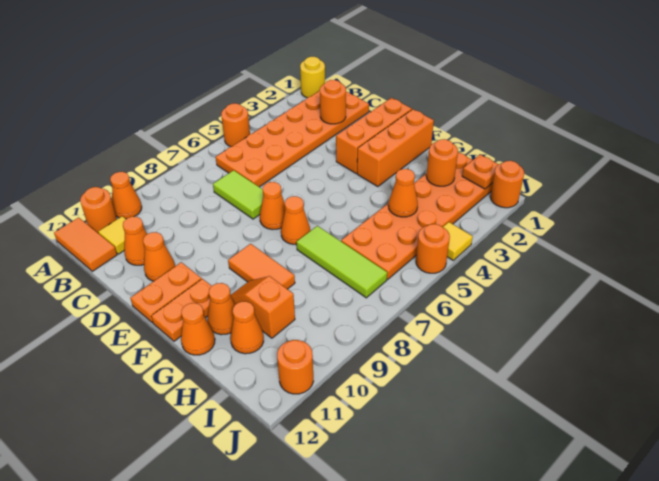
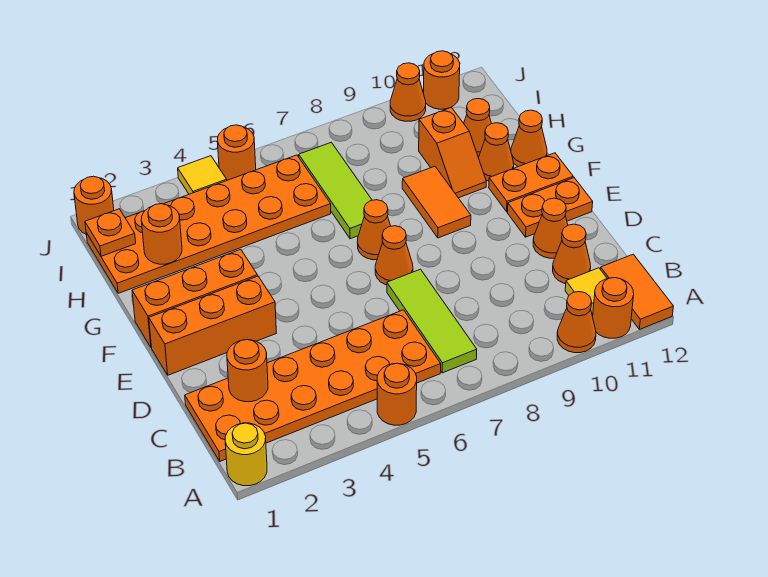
lime 1x2 tile [213,170,263,219] -> lime 1x3 tile [387,269,477,373]
orange 1x1 cone [388,169,418,217] -> orange 1x1 cone moved to [390,63,426,121]

